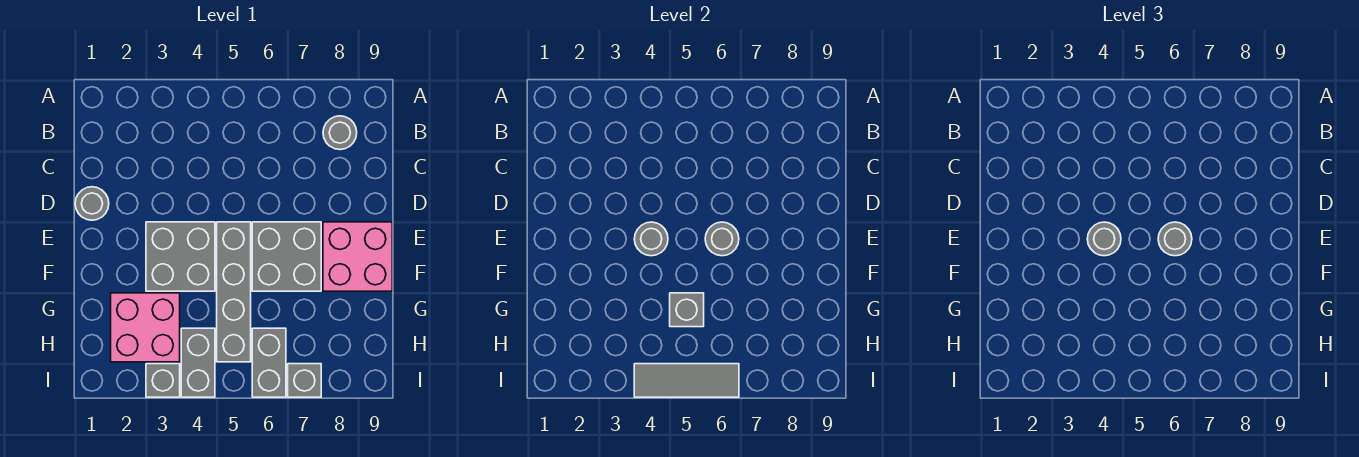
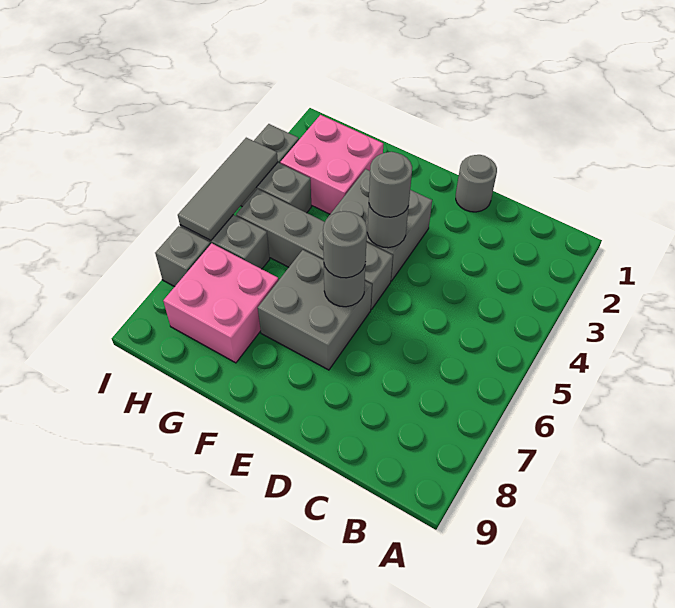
grey 1x1 round brick [323,116,357,150] -> none
pink 2x2 brick [323,222,392,291] -> pink 2x2 brick moved to [163,243,279,363]
grey 1x1 brick [670,293,704,327] -> none

